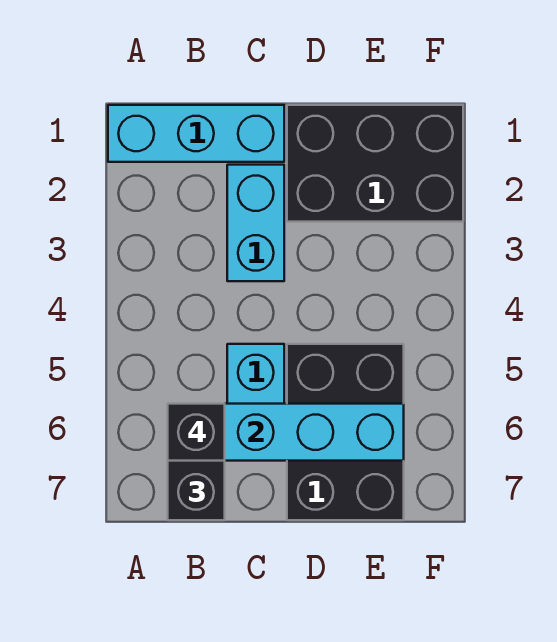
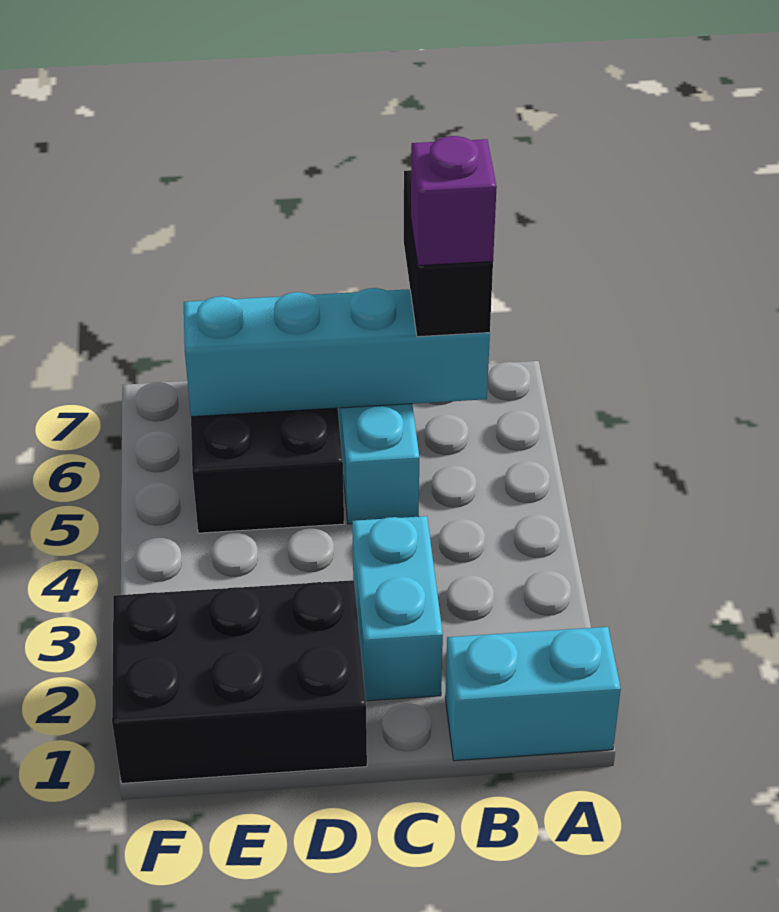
cyan 1x3 brick [108,105,284,162] -> cyan 1x2 brick [445,627,621,761]
black 1x1 brick [168,404,225,461] -> purple 1x1 brick [411,136,497,266]

